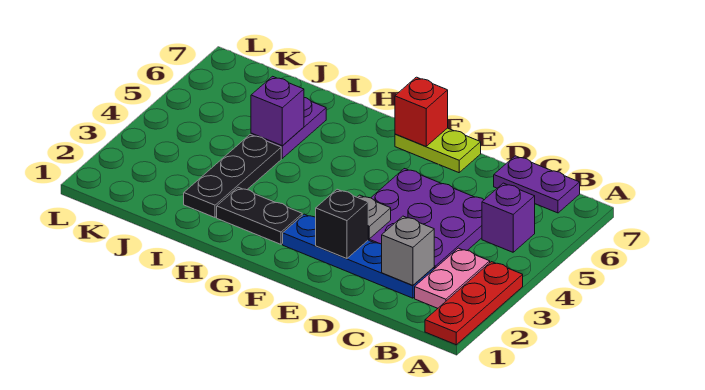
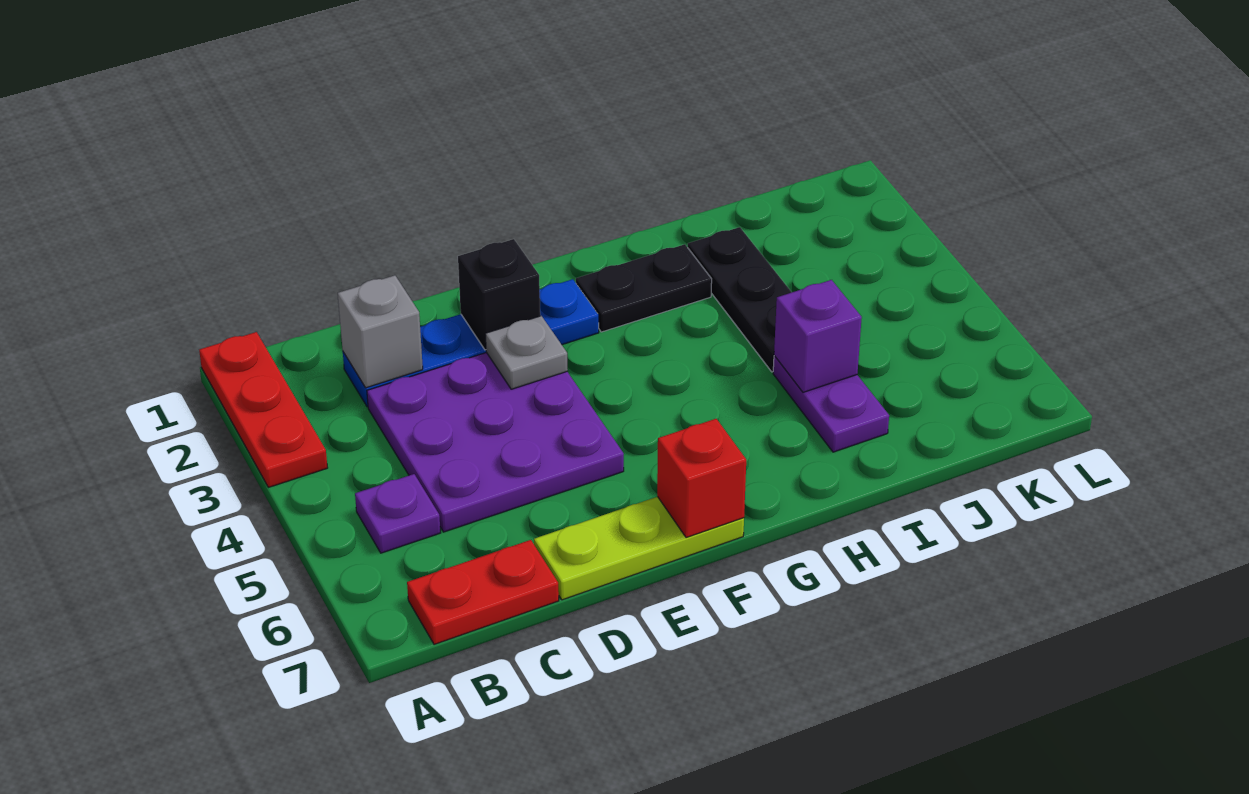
pink 1x2 plate [415,248,490,308] -> none
purple 1x1 brick [482,183,535,252] -> purple 1x1 plate [355,474,440,553]
purple 1x2 plate [494,156,580,213] -> red 1x2 plate [407,540,559,644]
lime 1x2 plate [395,128,481,173] -> lime 1x3 plate [534,497,744,600]

